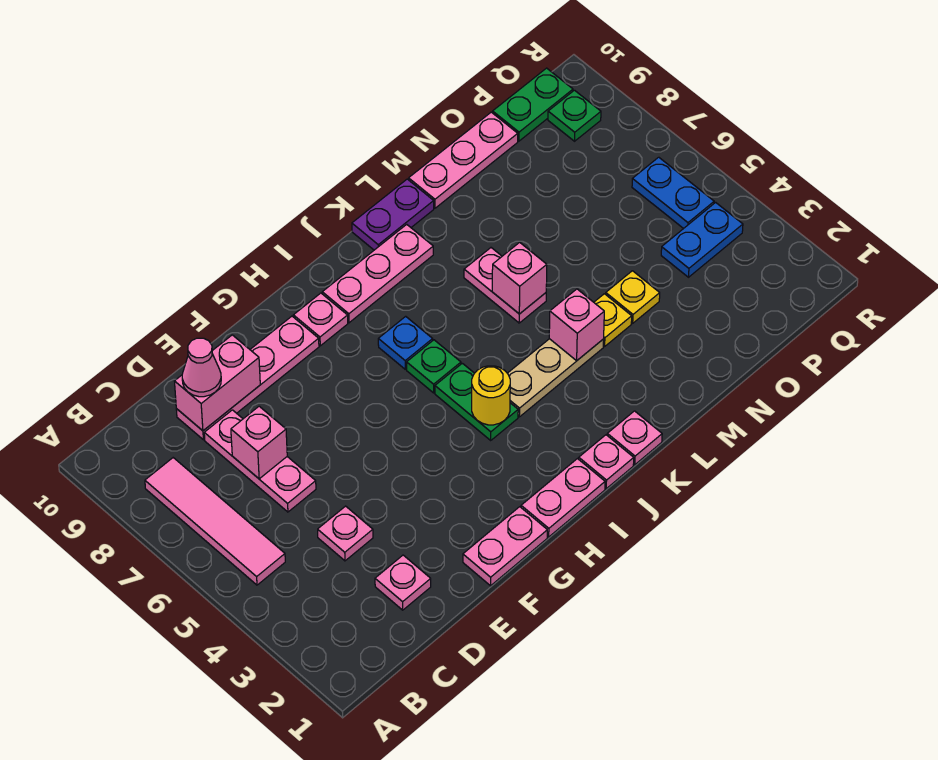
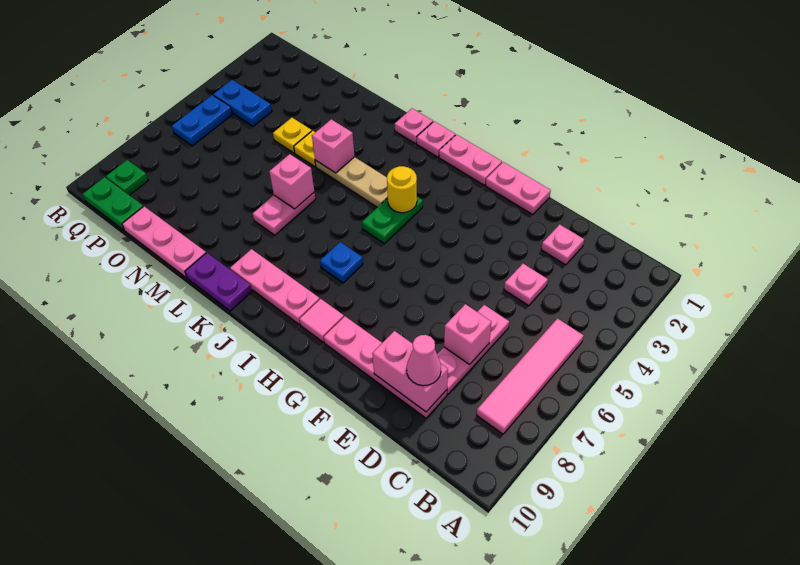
pink 1x1 plate [293,293,348,346] -> pink 1x1 tile [299,299,344,342]
green 1x1 plate [407,340,461,393] -> none

